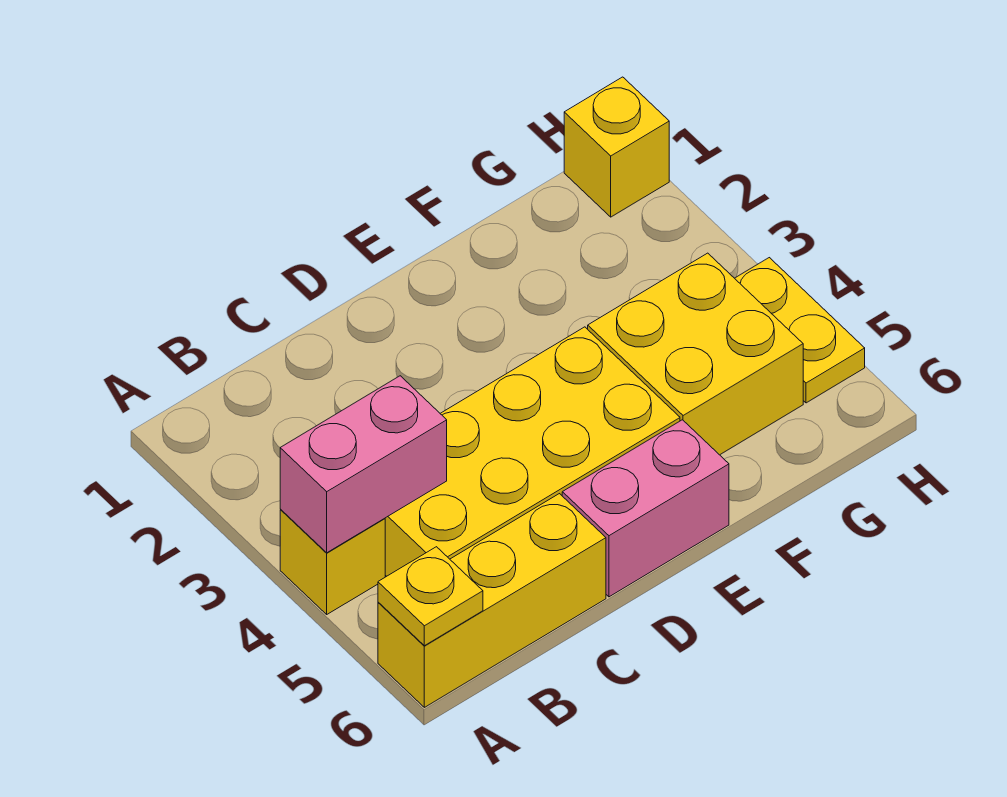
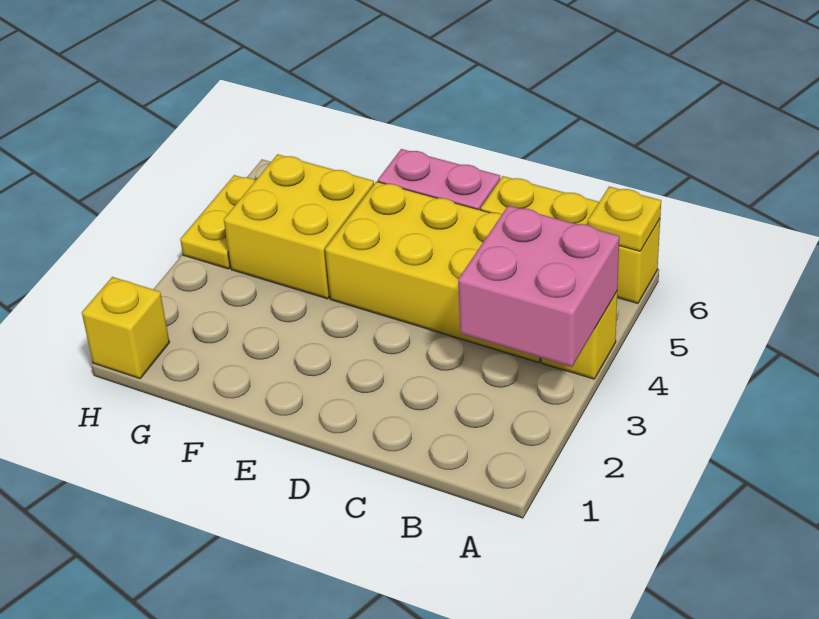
pink 1x2 brick [280,376,447,553] -> pink 2x2 brick [458,206,619,367]

